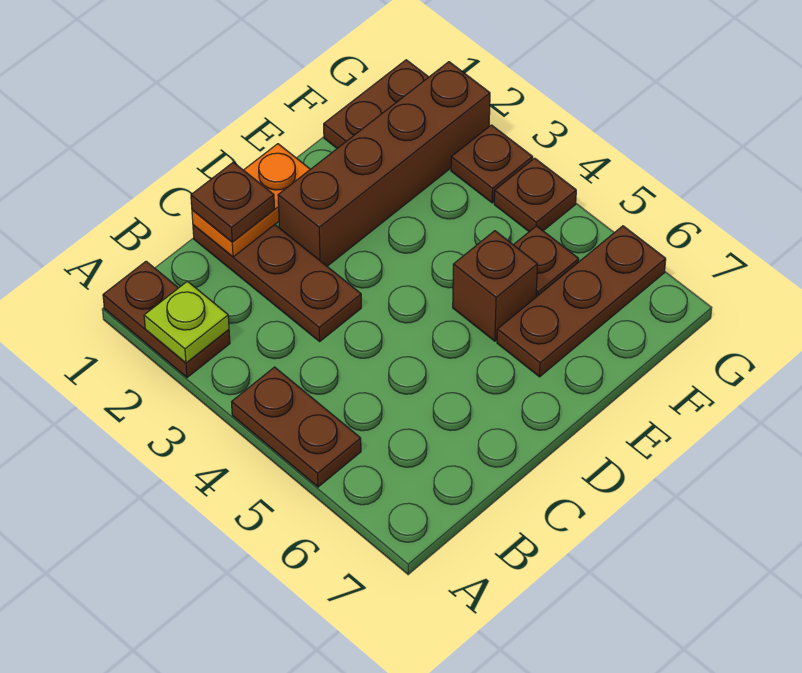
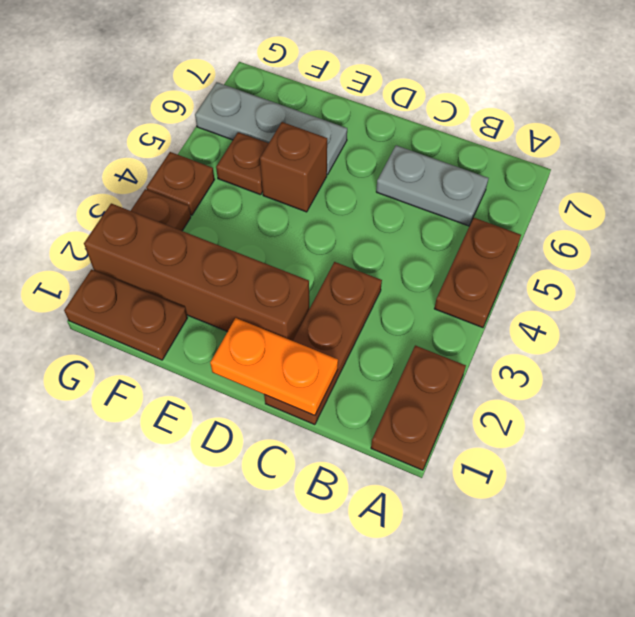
lime 1x1 plate [144,281,229,363] -> none
none -> grey 1x2 plate [376,145,489,226]
brown 1x1 plate [191,162,274,242] -> none
brown 1x3 plate [497,226,666,377] -> grey 1x3 plate [195,82,347,174]

